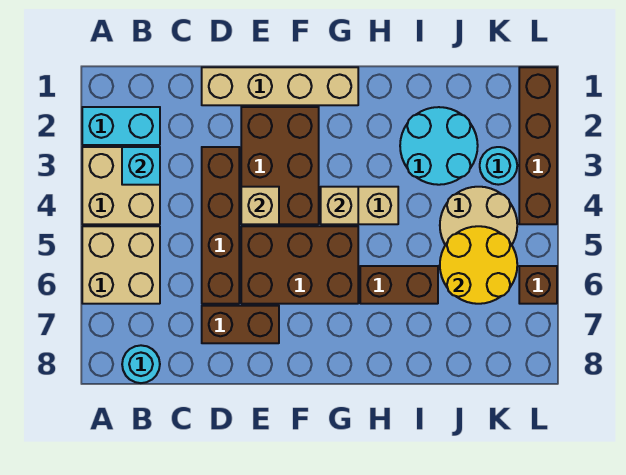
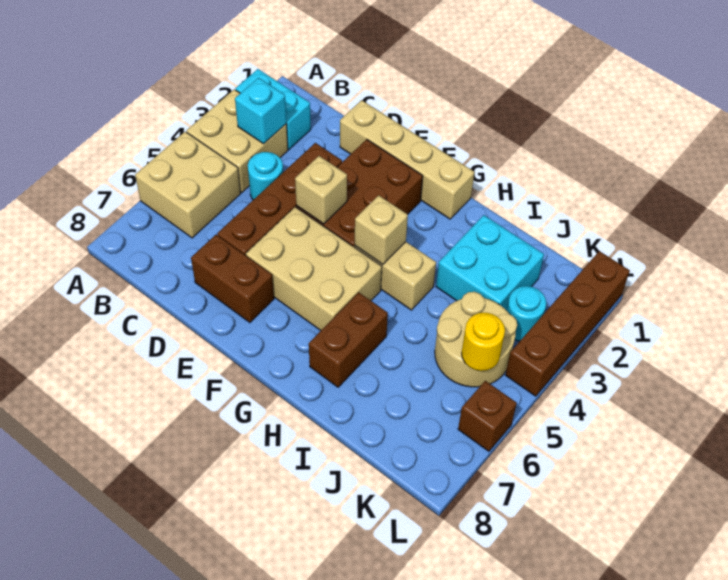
cyan 1x1 round brick [122,345,160,383] -> cyan 1x1 round brick moved to [248,152,283,200]
brown 2x3 brick [241,226,358,304] -> tan 2x3 brick [246,207,382,331]
brown 1x2 brick [360,266,438,304] -> brown 1x2 brick turned to [309,292,388,387]
cyan 2x2 round brick [400,107,478,185] -> cyan 2x2 brick [436,215,544,311]
yellow 2x2 round brick [440,226,517,304] -> yellow 1x1 round brick [462,313,505,371]

